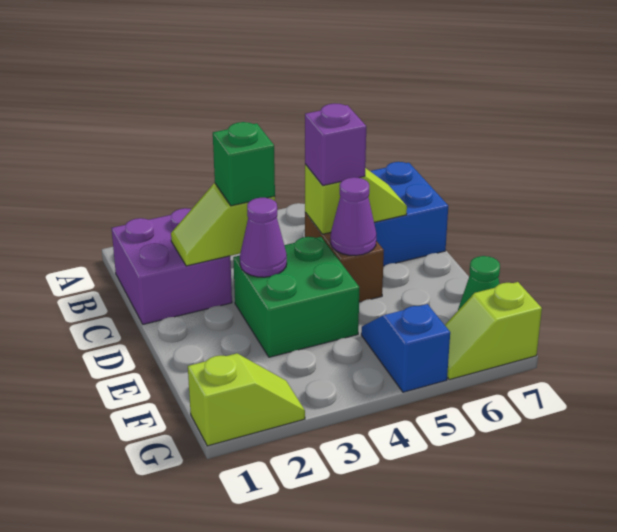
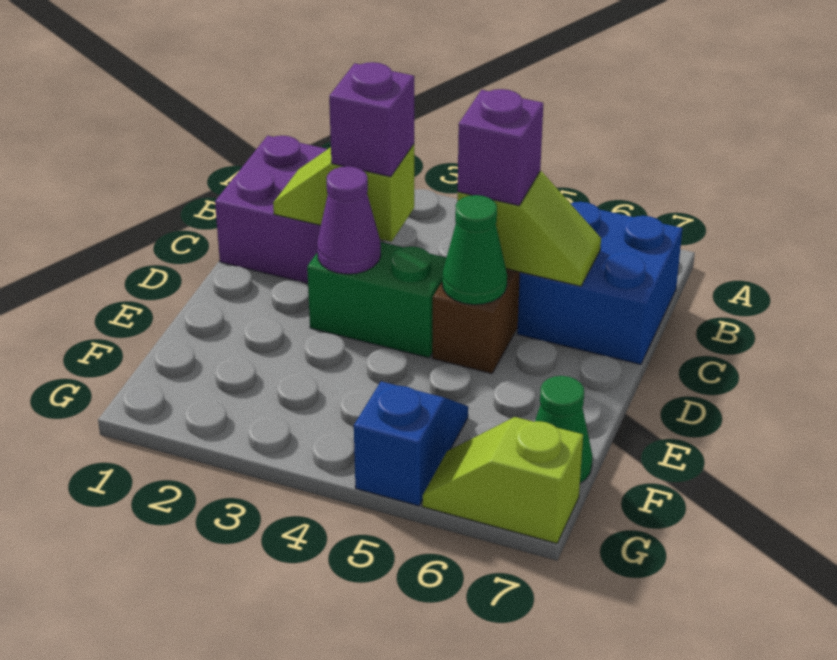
green 1x1 brick [213,122,275,206] -> purple 1x1 brick [329,62,414,177]
green 2x2 brick [233,237,359,357] -> green 1x2 brick [307,242,446,358]
purple 1x1 cone [331,177,376,256] -> green 1x1 cone [442,195,507,305]
lime 1x2 slope [188,353,305,446] -> none

